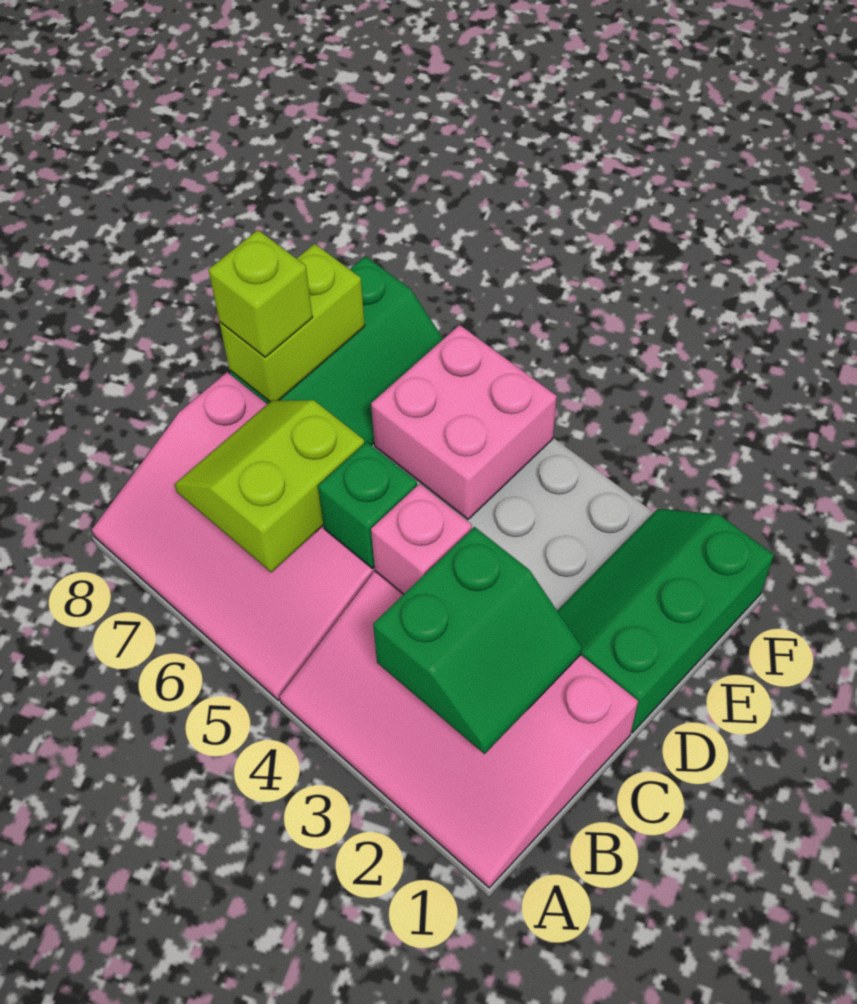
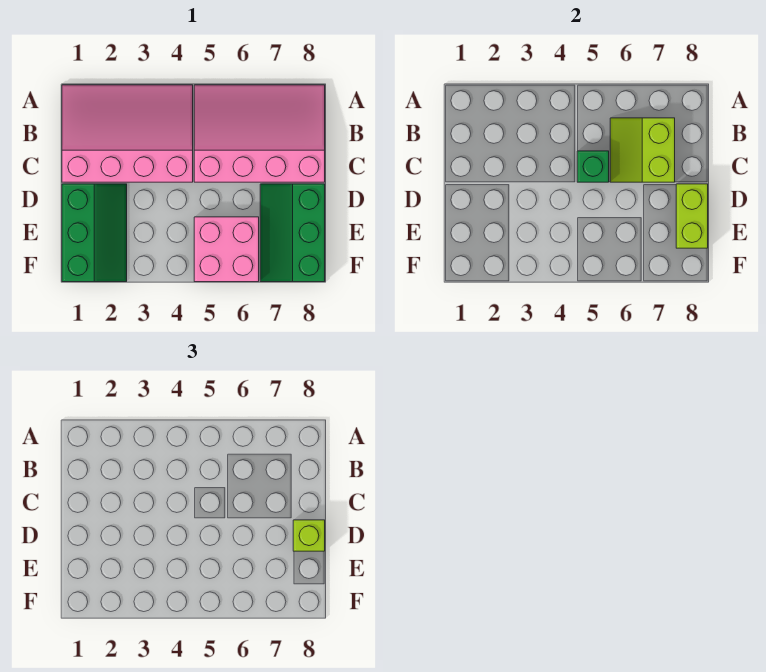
green 2x2 slope [373,527,582,754] -> none
lime 2x2 slope [175,400,364,572] -> lime 2x2 slope turned to [610,118,675,182]
pink 1x1 brick [371,484,472,594] -> none

